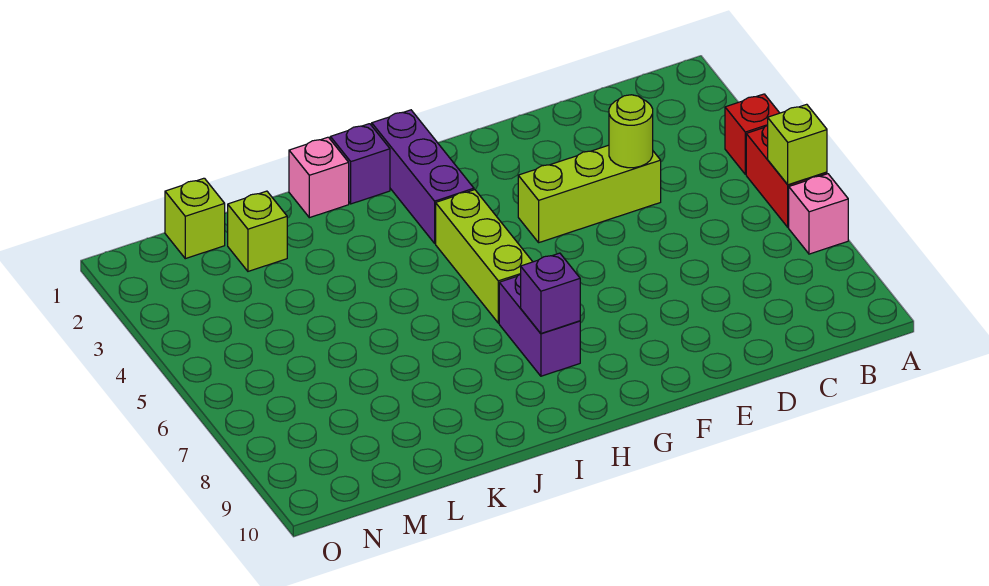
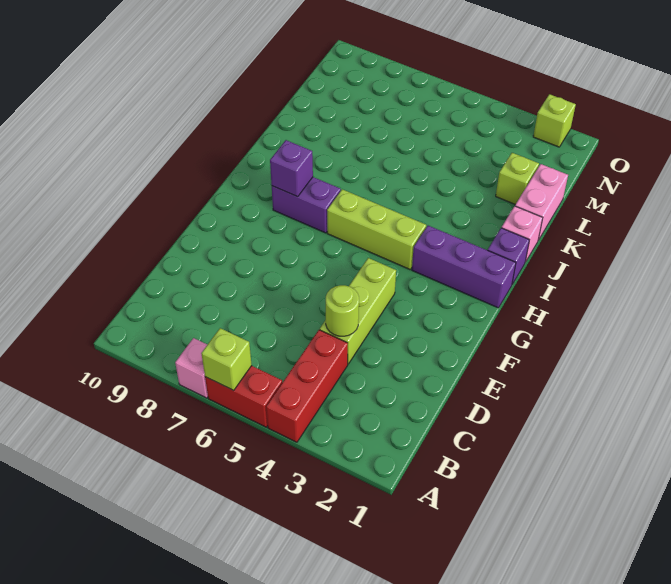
red 1x1 brick [725,94,779,174] -> red 1x3 brick [266,330,348,442]
none -> pink 1x2 brick [515,164,568,240]
lime 1x1 brick [165,178,225,259] -> lime 1x1 brick moved to [533,94,576,147]

